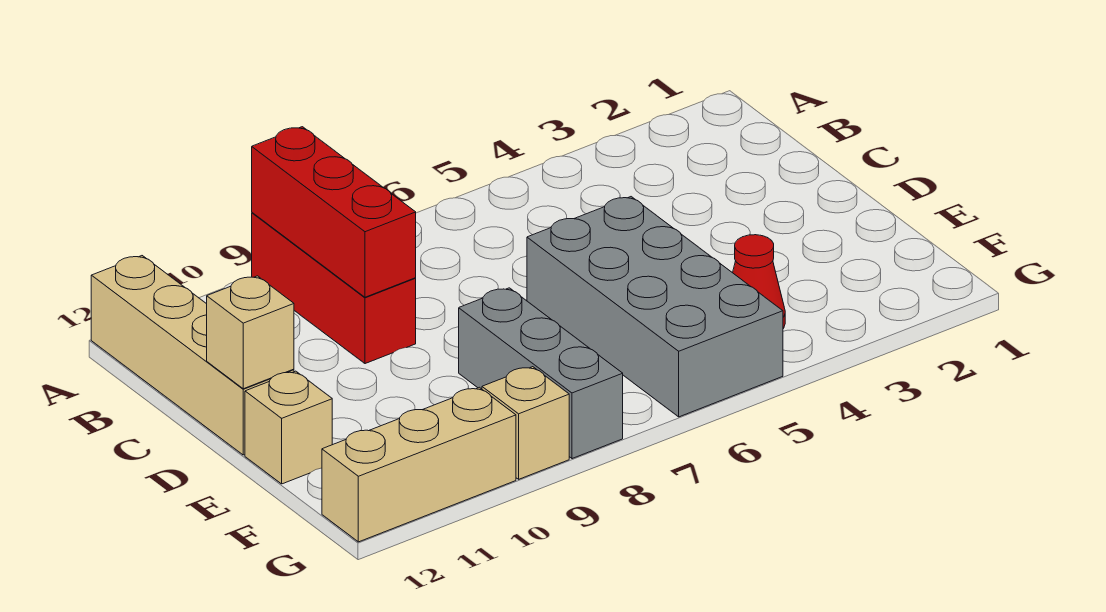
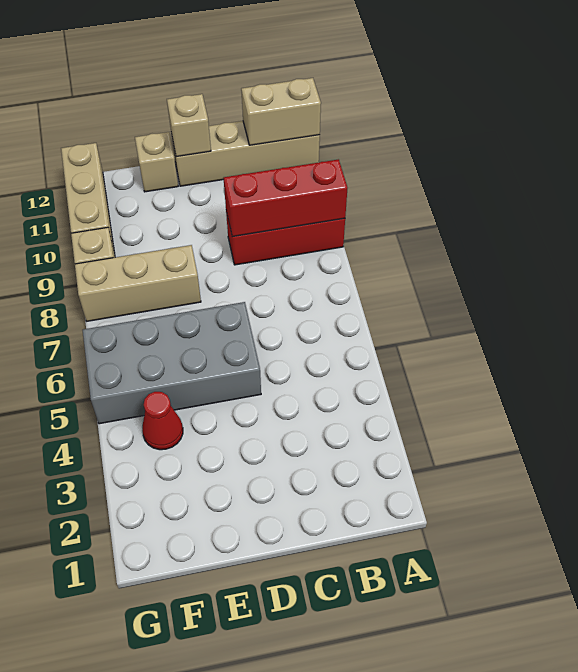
none -> tan 1x2 brick [241,78,321,145]
grey 1x3 brick [459,288,623,459] -> tan 1x3 brick [75,245,201,321]

